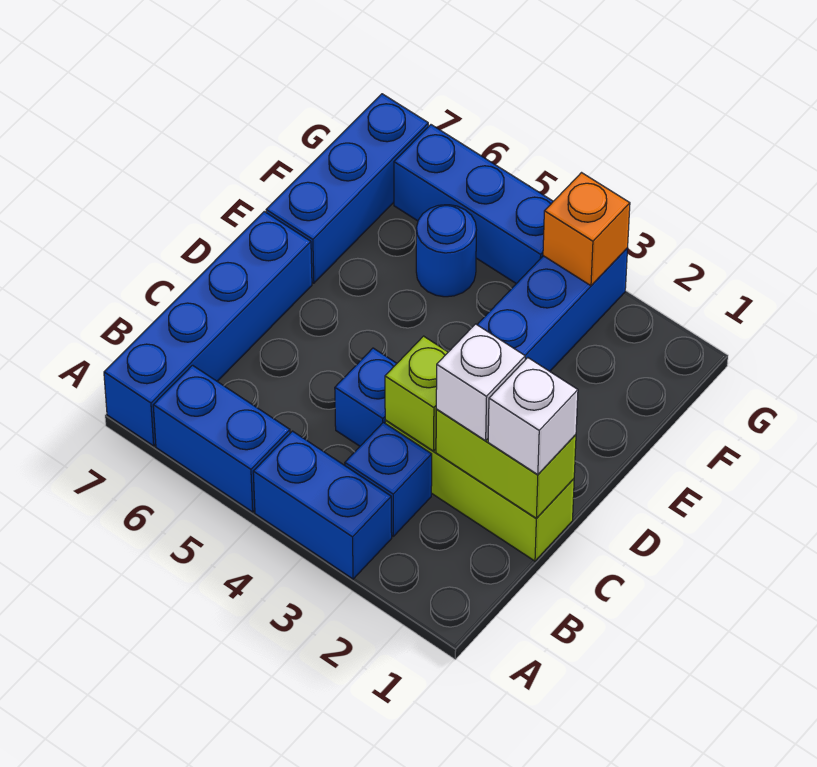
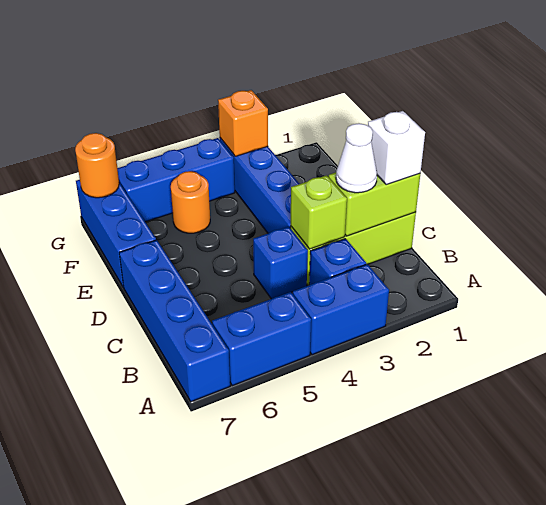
white 1x1 brick [436,324,525,441] -> white 1x1 cone [336,123,377,193]
blue 1x1 round brick [416,205,476,297] -> orange 1x1 round brick [171,171,210,233]
none -> orange 1x1 round brick [75,133,119,198]

